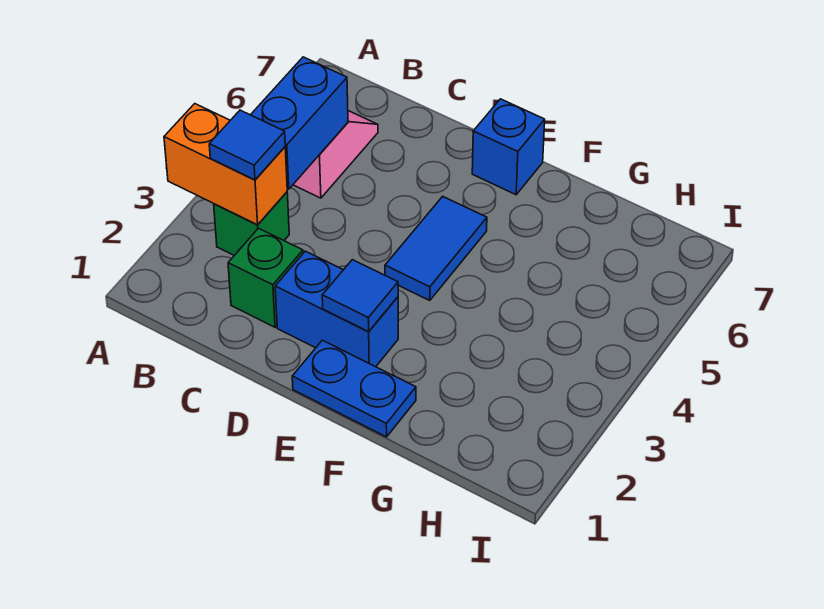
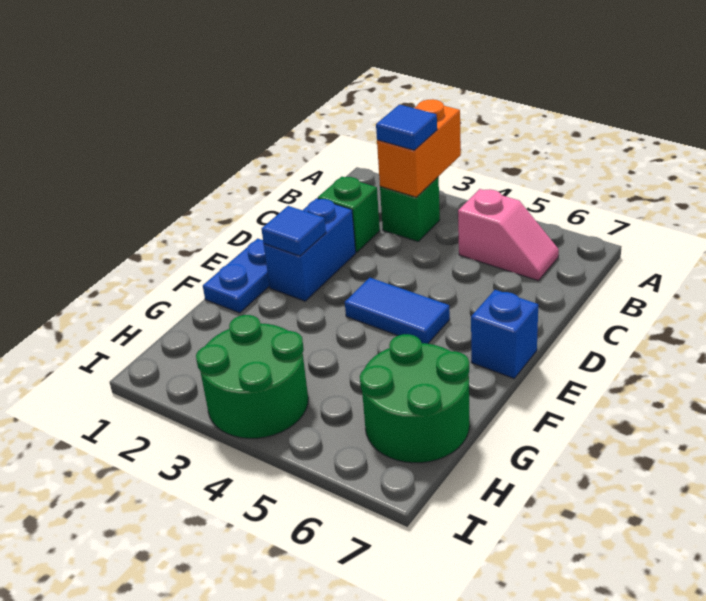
blue 1x2 brick [251,57,348,189] -> none
none -> green 2x2 round brick [360,334,470,463]
none -> green 2x2 round brick [196,315,308,438]

